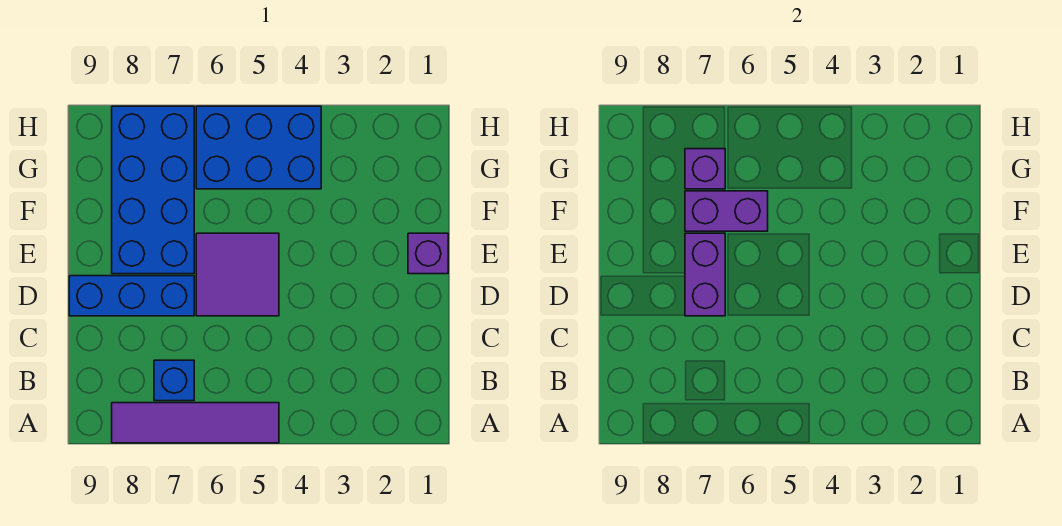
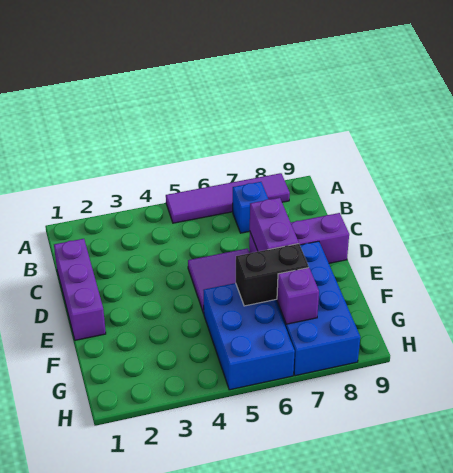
blue 1x3 brick [69,276,194,316] -> purple 1x3 brick [249,213,349,263]
purple 1x1 brick [408,233,448,274] -> purple 1x3 brick [54,239,106,340]
purple 1x2 brick [685,191,768,231] -> black 1x2 brick [236,244,309,306]
blue 2x3 brick [196,106,321,189] -> blue 2x3 brick turned to [203,283,295,390]

